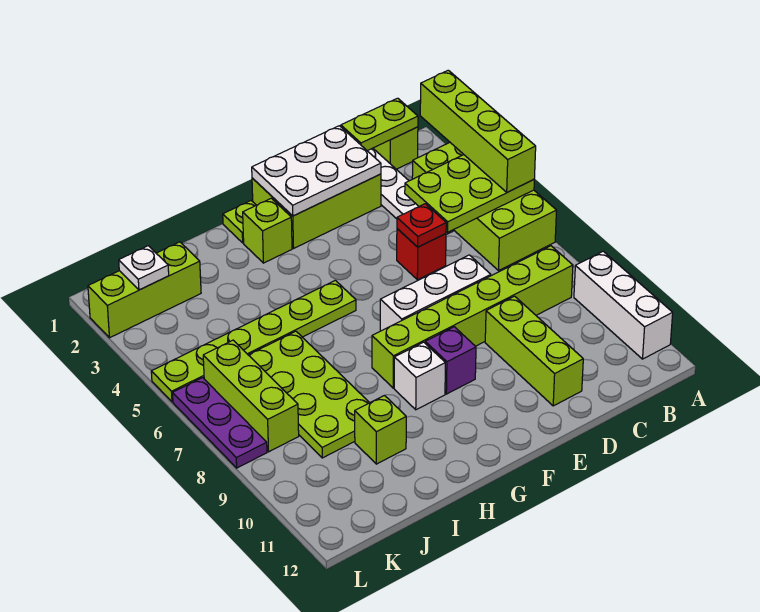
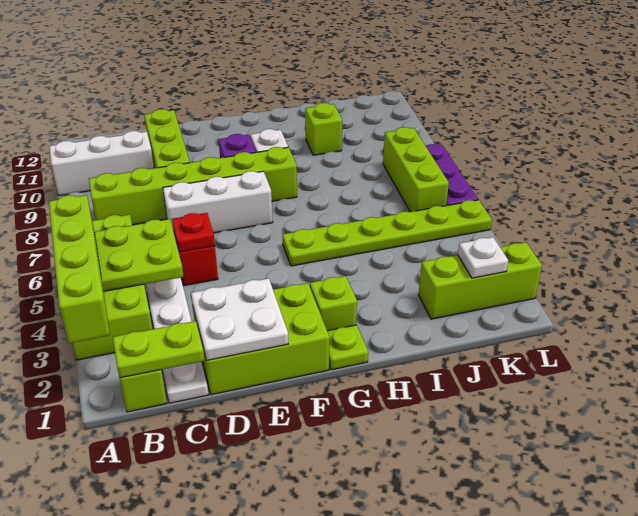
white 1x3 brick [574,251,673,359] -> white 1x3 brick turned to [49,131,154,196]
white 2x3 plate [252,126,381,216] -> white 2x2 plate [191,278,288,360]
lime 2x4 plate [249,331,369,458] -> none

